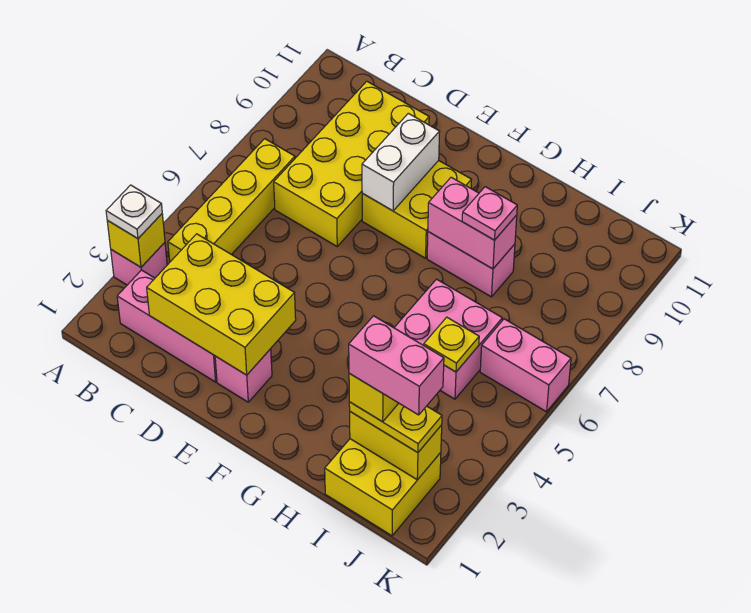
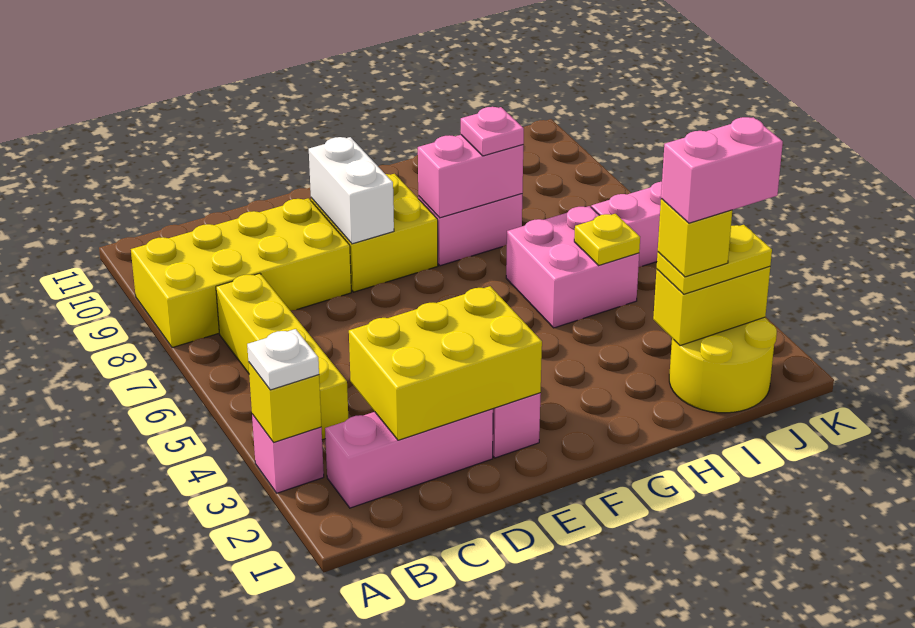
yellow 2x4 brick [274,81,429,246] -> yellow 2x4 brick turned to [131,198,351,348]
yellow 2x2 brick [325,439,441,536] -> yellow 2x2 round brick [669,317,777,413]

